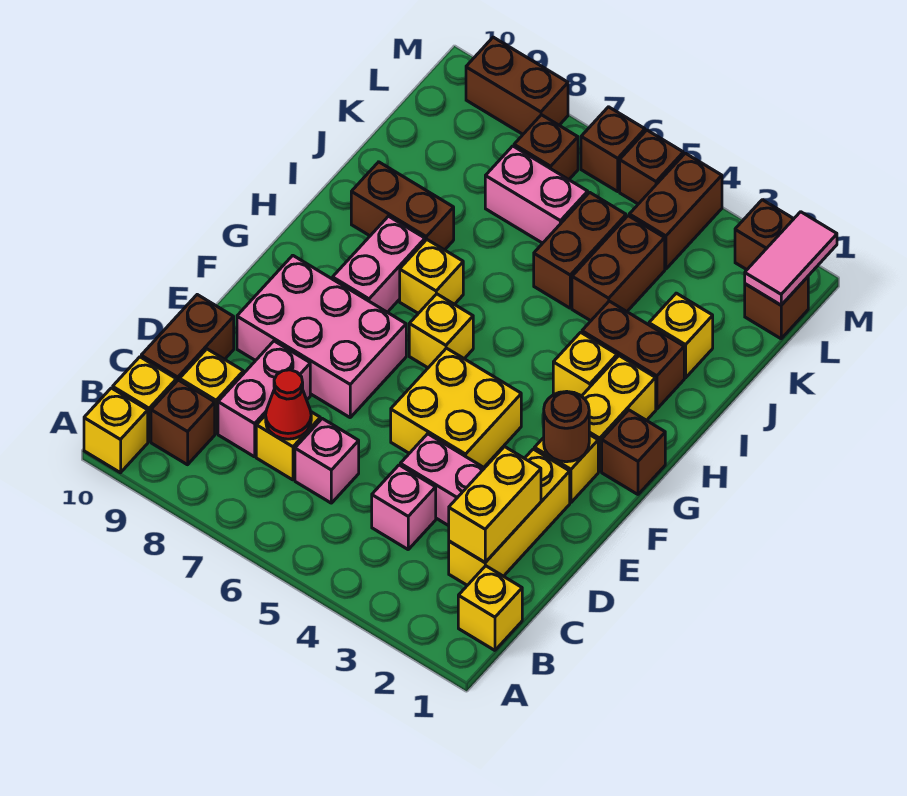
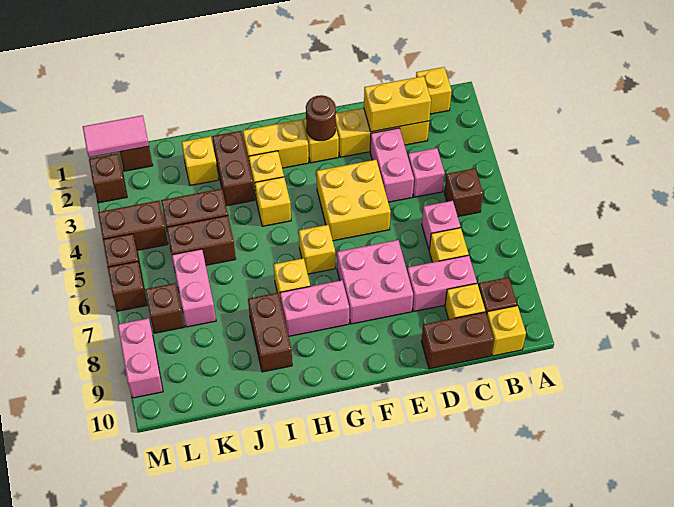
yellow 1x1 brick [84,388,148,473] -> yellow 1x1 brick moved to [255,177,291,226]
red 1x1 cone [266,370,311,439] -> none
pink 2x3 brick [237,255,406,417] -> pink 2x2 brick [337,240,413,324]
brown 1x1 brick [602,410,665,494] -> brown 1x1 brick moved to [444,168,483,216]
brown 1x2 brick [466,37,568,134] -> pink 1x2 brick [118,318,163,398]

